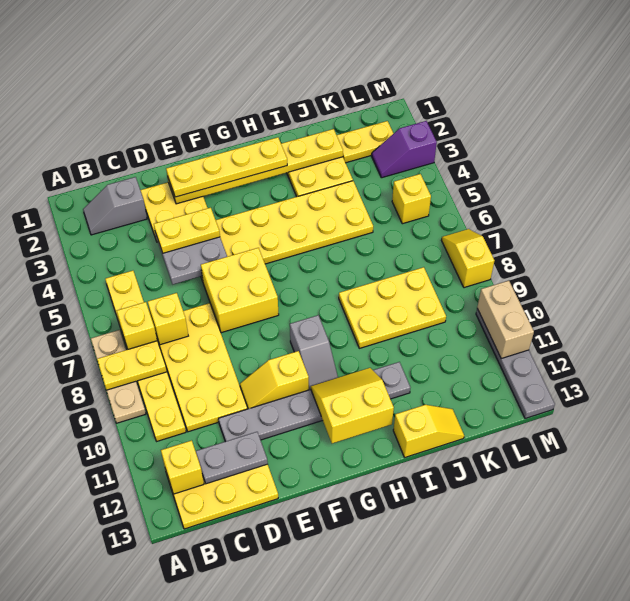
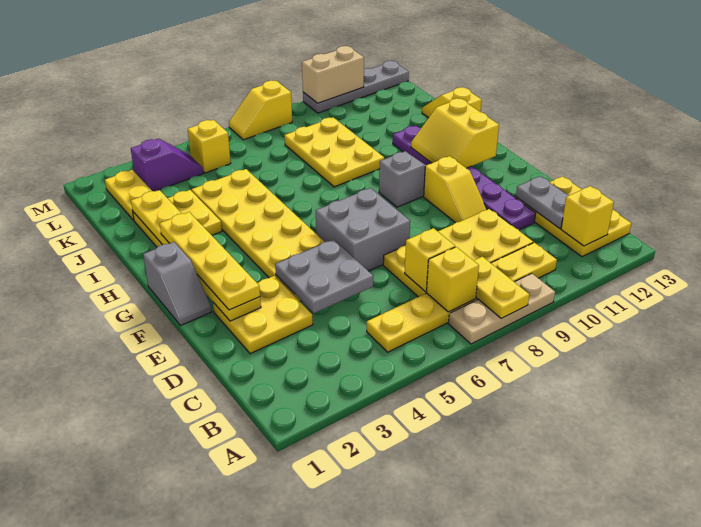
grey 1x2 slope [83,177,147,235] -> grey 1x2 slope moved to [143,242,212,326]
yellow 1x2 plate [154,208,220,253] -> none
grey 1x6 plate [218,362,410,442] -> purple 1x6 plate [393,126,536,230]
yellow 2x2 brick [201,248,279,333] -> grey 2x2 brick [316,188,410,271]
purple 1x2 slope [372,121,437,178] -> purple 1x2 slope turned to [131,139,204,191]

